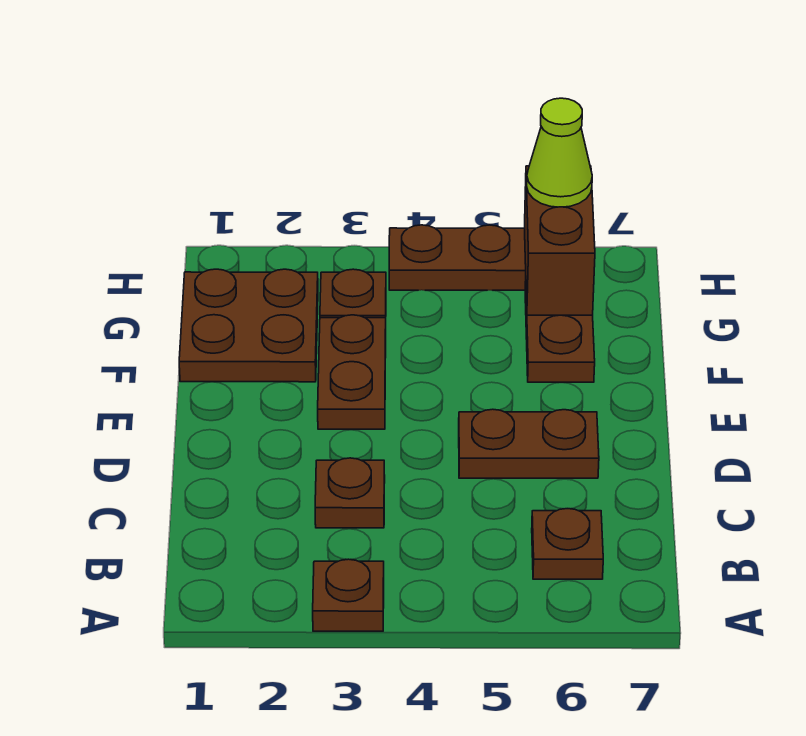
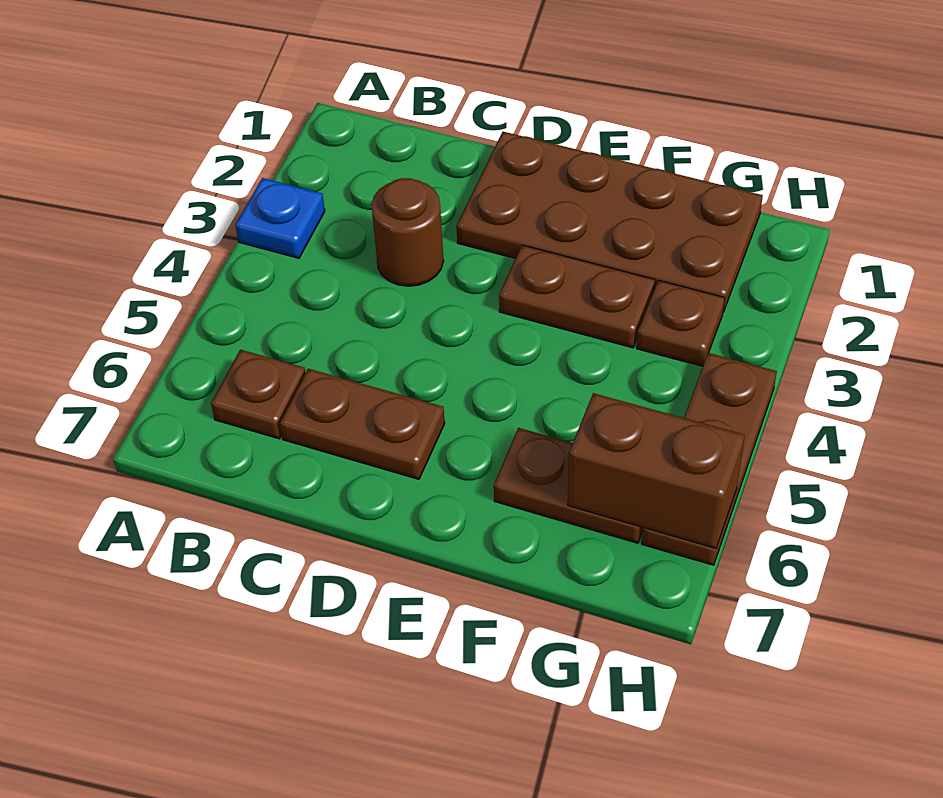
brown 1x1 plate [313,559,384,631] -> blue 1x1 plate [235,178,325,258]
brown 1x1 plate [315,458,385,528] -> brown 1x1 round brick [371,178,443,286]
brown 1x2 plate [459,409,599,478] -> brown 1x2 plate turned to [280,369,445,479]
brown 2x2 plate [179,269,318,382] -> brown 2x4 plate [457,132,763,312]
lime 1x1 cone [527,98,592,207] -> none

